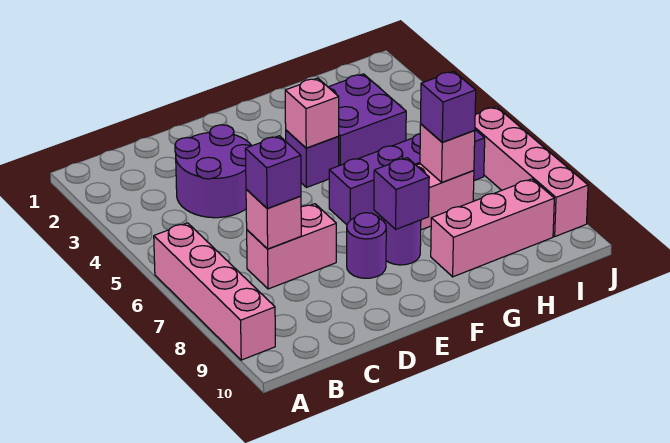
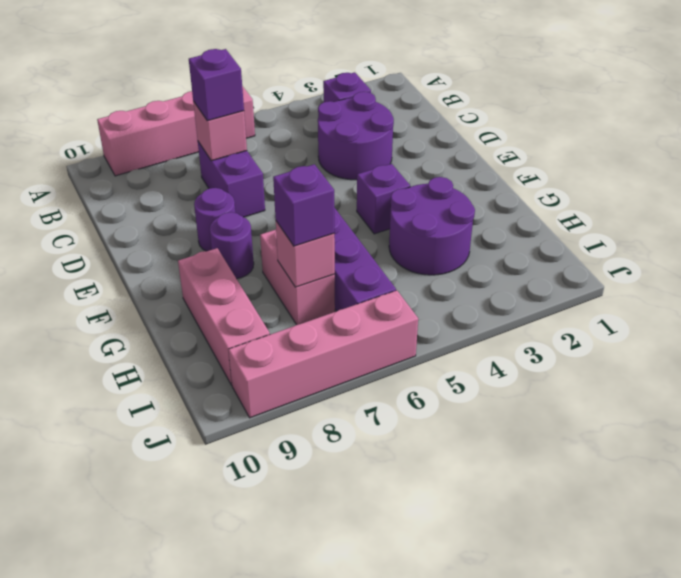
pink 1x2 brick [247,204,336,289] -> purple 1x2 brick [198,142,265,217]
pink 1x1 brick [285,78,339,148] -> none
purple 1x1 brick [374,158,429,229] -> purple 1x1 brick moved to [323,72,371,102]
purple 2x2 brick [328,74,406,166] -> purple 2x2 round brick [389,177,475,275]

